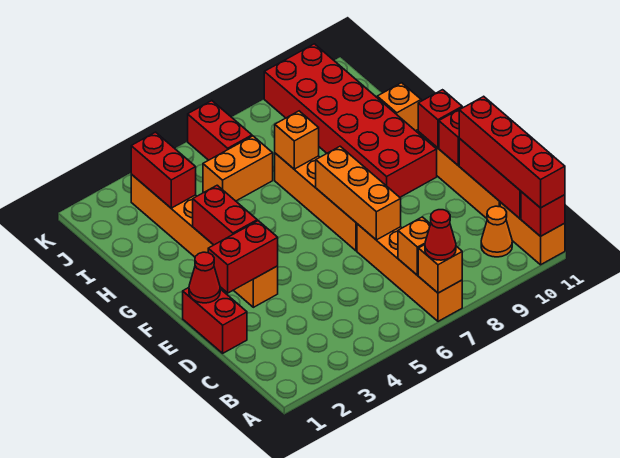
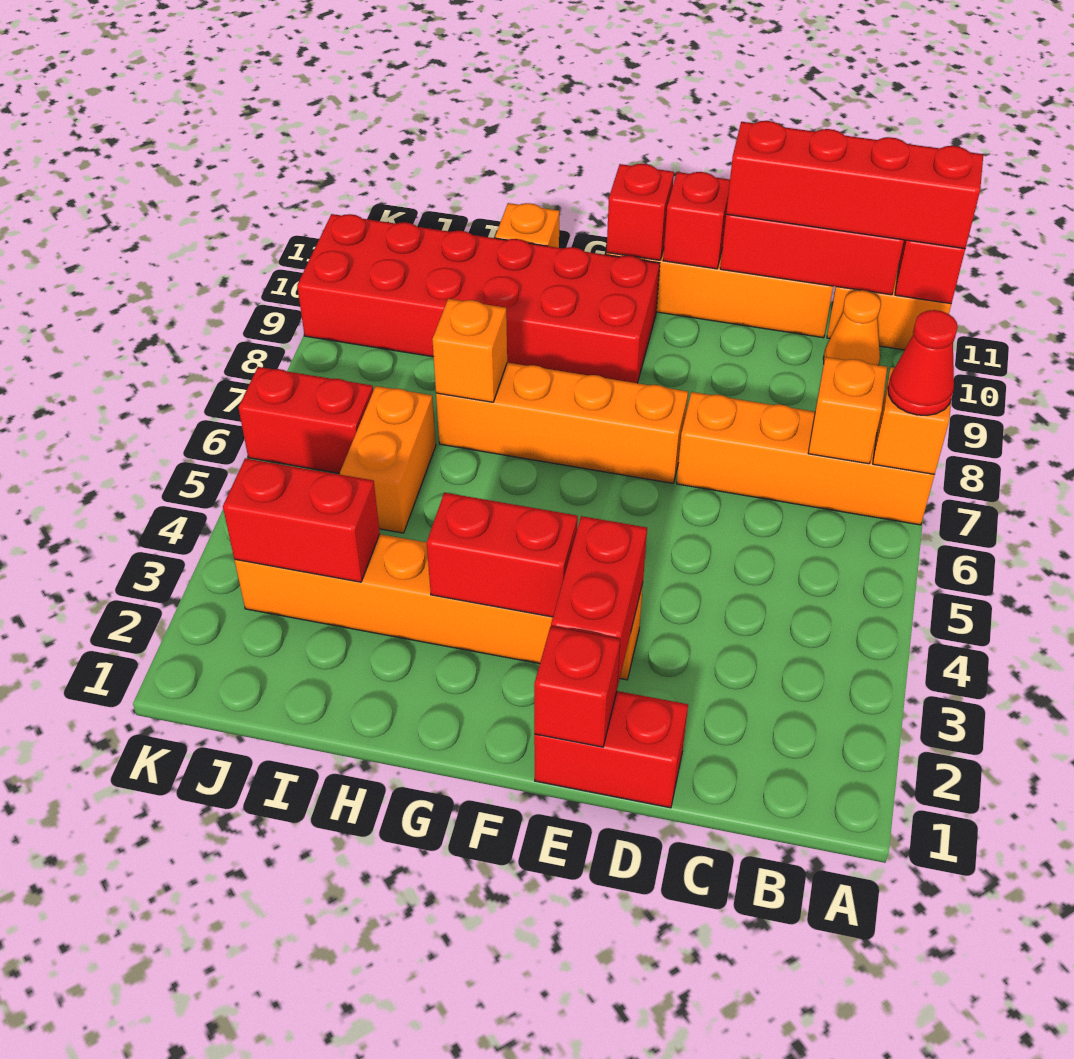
orange 1x3 brick [316,146,401,240] -> none
red 1x1 cone [189,252,220,303] -> red 1x1 brick [534,627,620,747]

